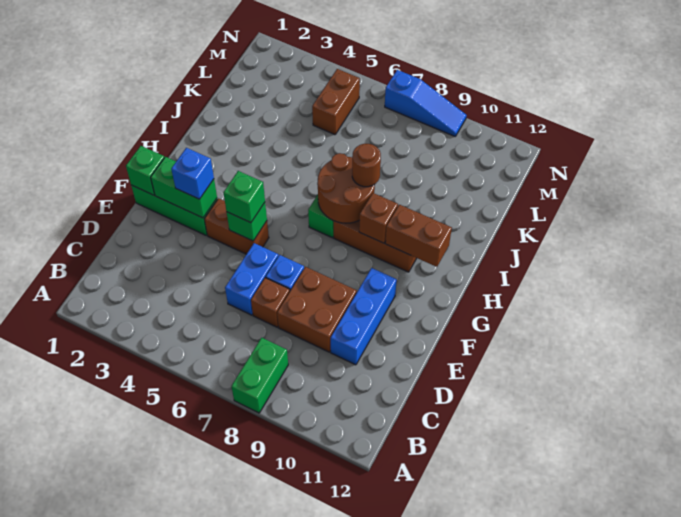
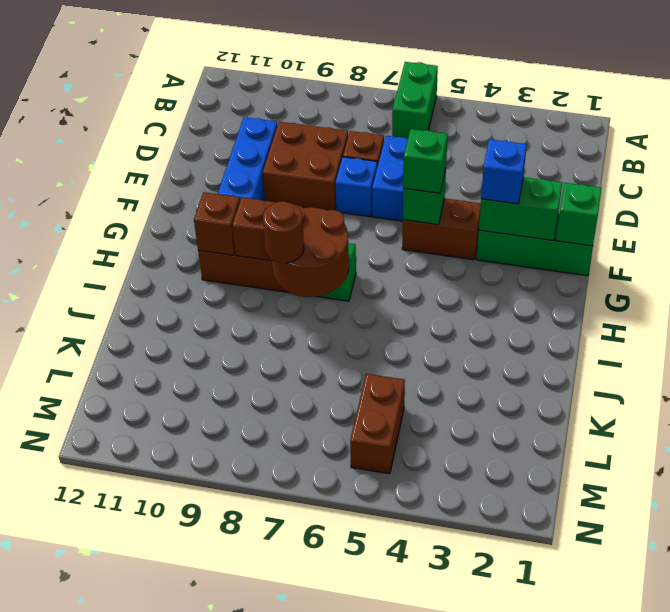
green 1x2 brick [231,338,288,413] -> green 1x2 brick moved to [392,62,438,138]
brown 1x2 brick [385,205,452,267] -> brown 1x1 brick [194,192,240,255]
blue 1x3 slope [385,70,467,136] -> none

